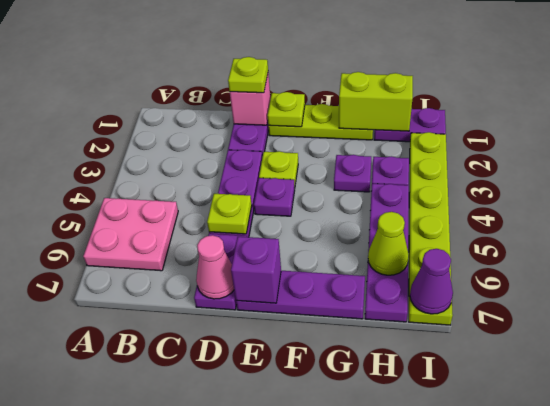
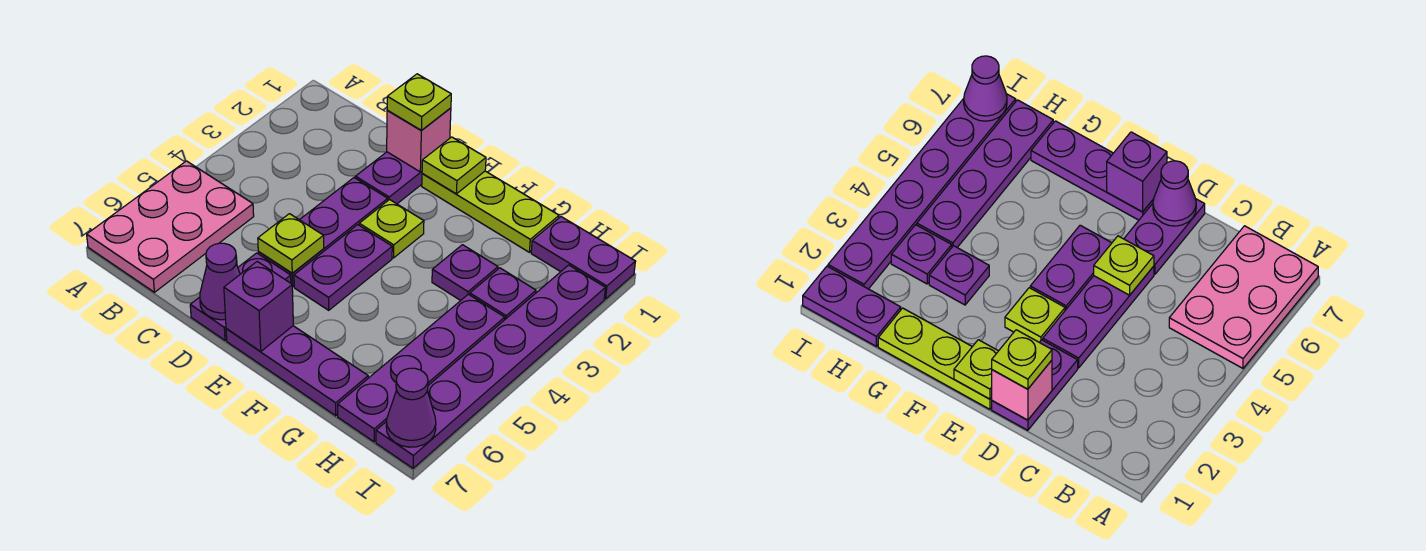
pink 2x2 plate [83,198,178,271] -> pink 2x3 plate [87,161,254,292]
pink 1x1 cone [196,235,234,299] -> purple 1x1 cone [200,243,240,320]
purple 1x1 plate [254,178,295,216] -> purple 1x2 plate [294,225,392,310]
lime 1x2 brick [339,72,413,131] -> none
lime 1x1 cone [368,212,409,275] -> none
lime 1x6 plate [409,132,453,325] -> purple 1x6 plate [376,265,605,468]

